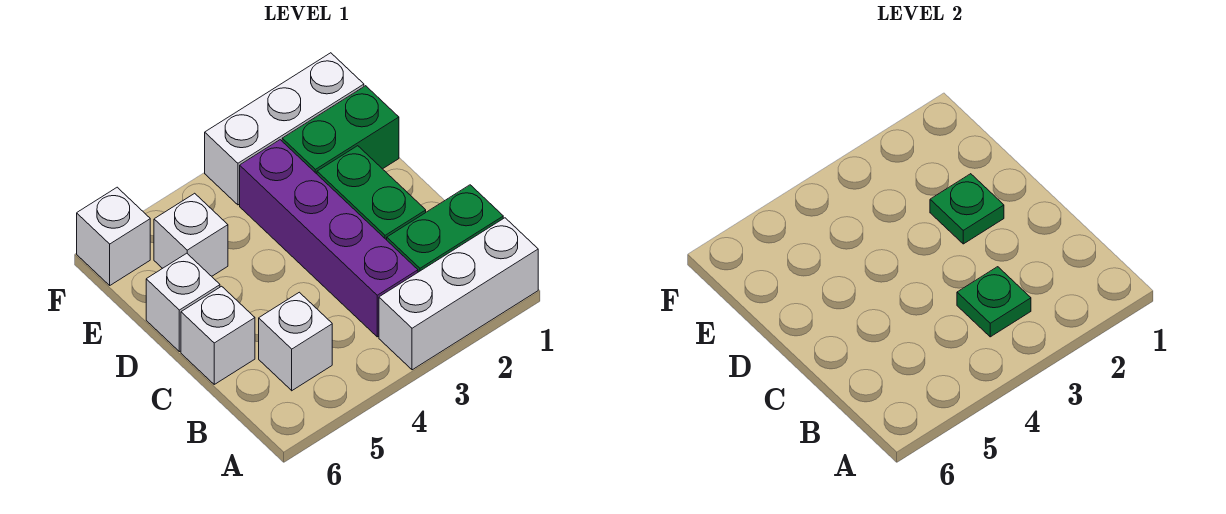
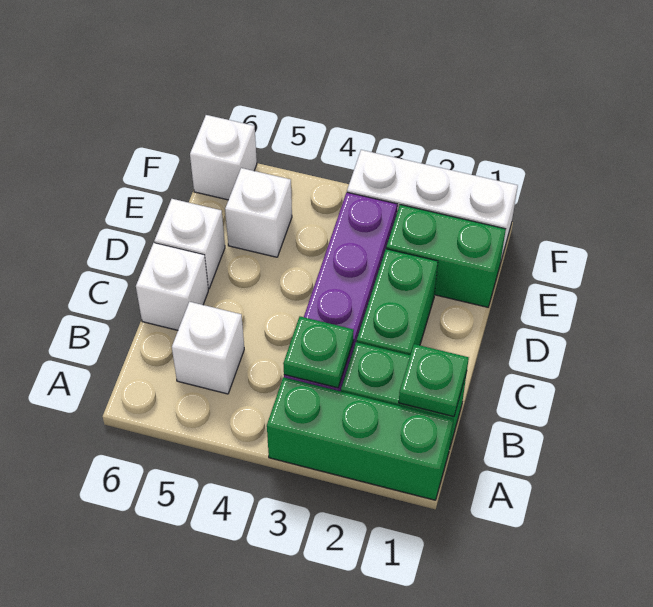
white 1x3 brick [379,218,538,370] -> green 1x3 brick [267,377,453,500]
green 1x1 plate [930,174,1004,244] -> green 1x1 plate moved to [399,344,469,417]

